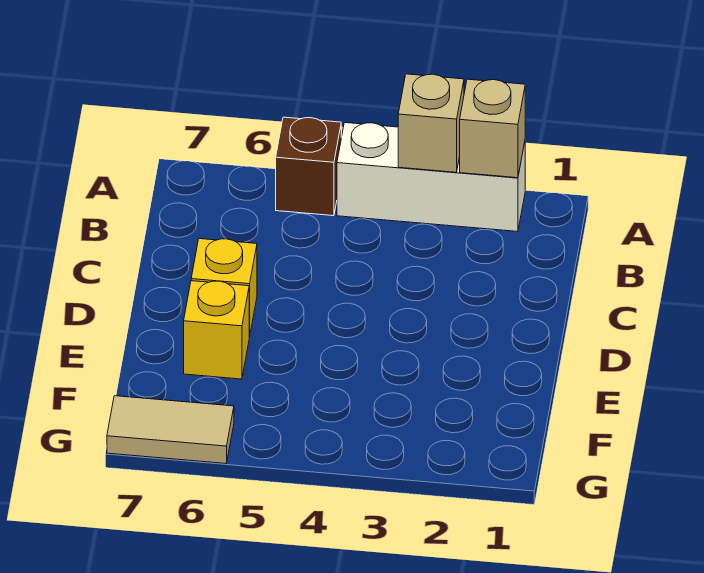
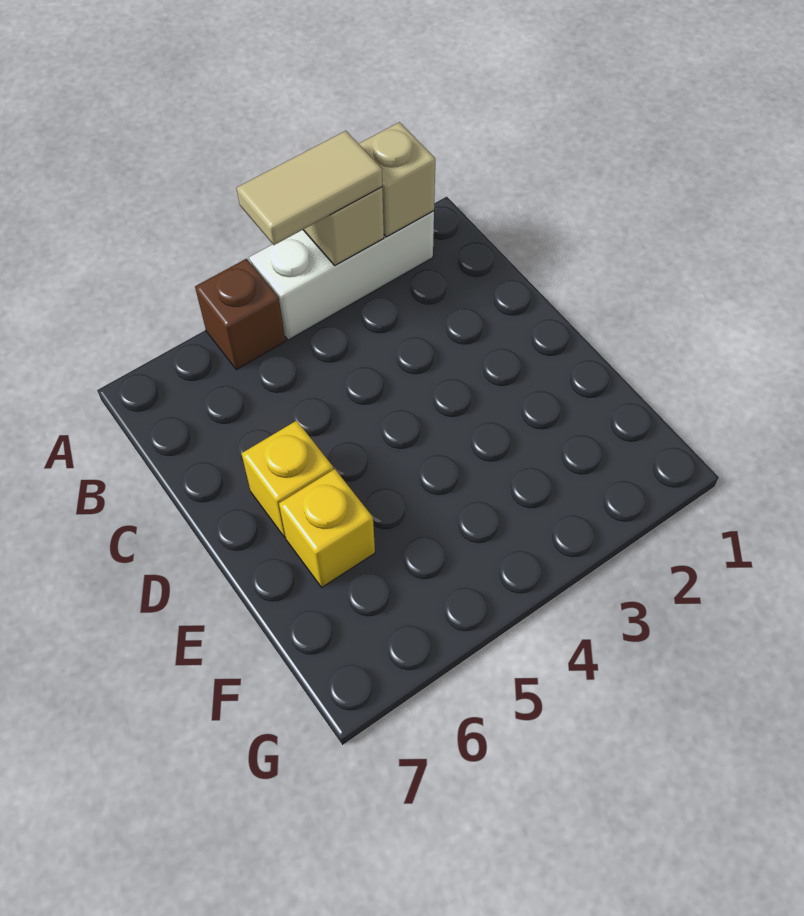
tan 1x2 tile [107,396,234,464] -> tan 1x2 tile moved to [237,131,382,245]

